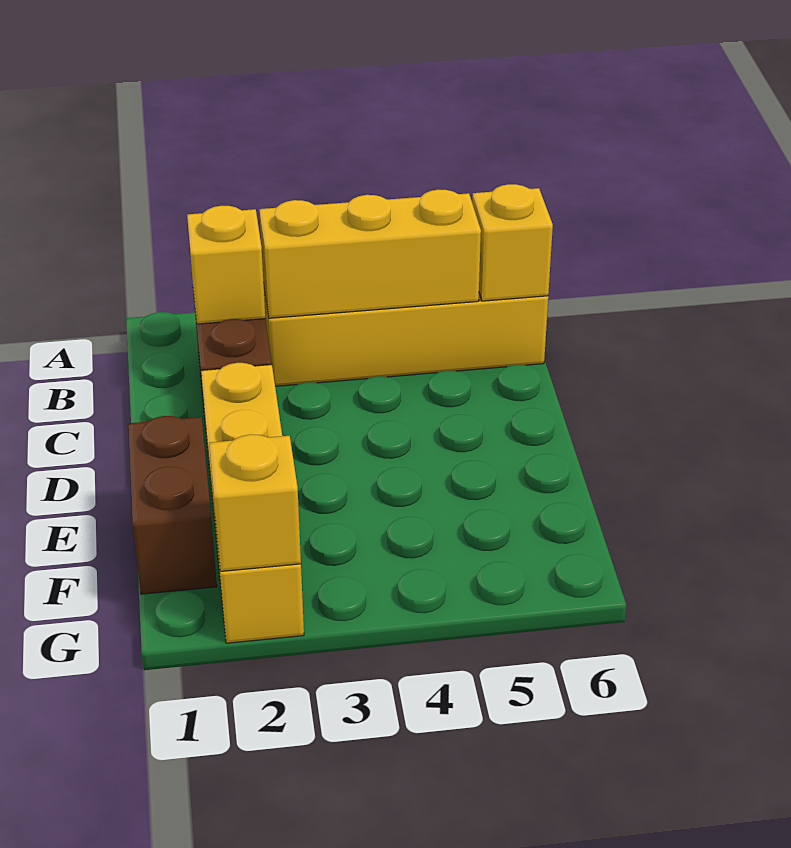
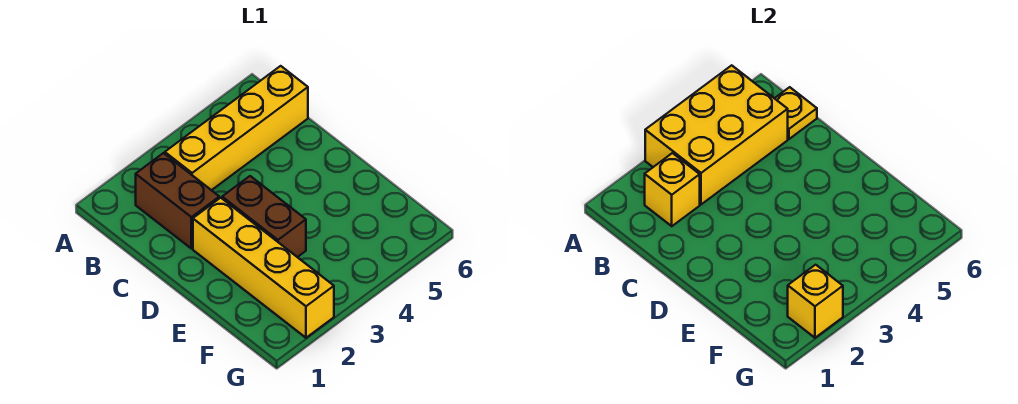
yellow 1x3 brick [259,189,481,318] -> yellow 2x3 brick [645,65,788,204]
yellow 1x1 brick [472,184,553,301] -> yellow 1x1 plate [775,87,817,139]
brown 1x2 brick [128,416,217,594] -> brown 1x2 brick moved to [222,176,306,257]

